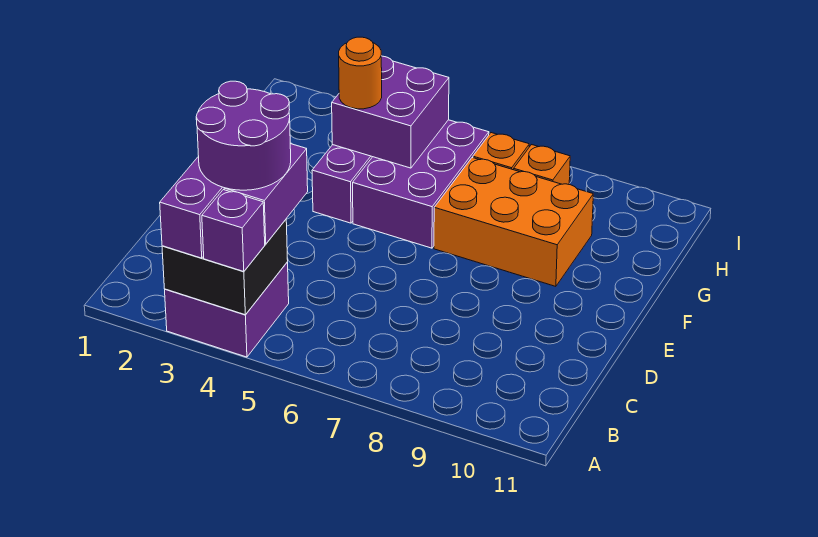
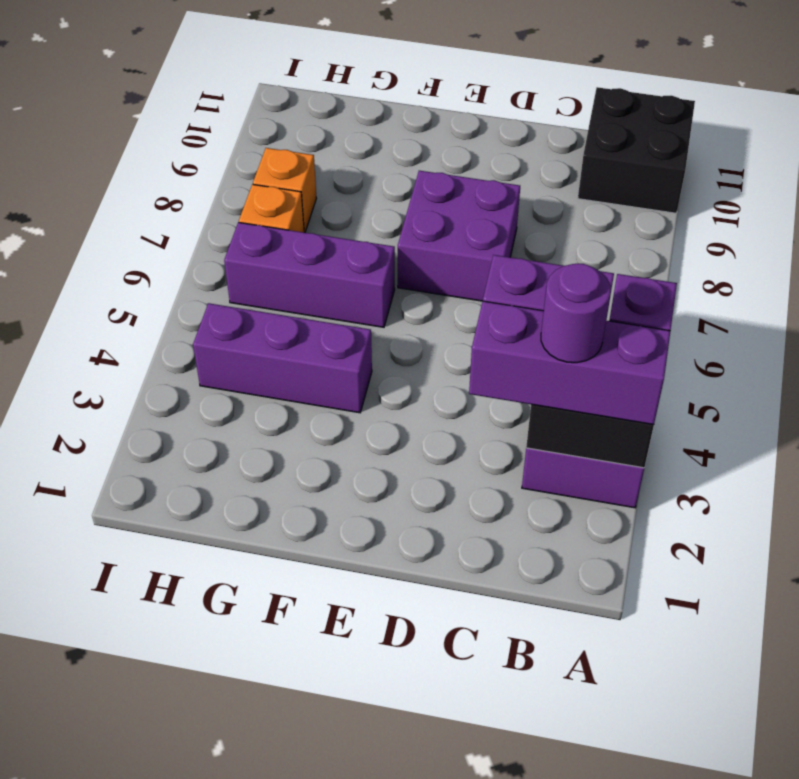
none -> black 2x2 brick [578,87,695,213]
purple 2x2 round brick [196,81,291,190] -> purple 1x1 round brick [541,264,611,363]
purple 2x3 brick [353,120,489,248] -> purple 1x3 brick [224,222,395,327]
orange 2x3 brick [434,158,593,286] -> none
purple 2x2 brick [332,56,449,168] -> purple 2x2 brick moved to [398,171,520,301]
orange 1x1 round brick [339,37,382,109] -> none

